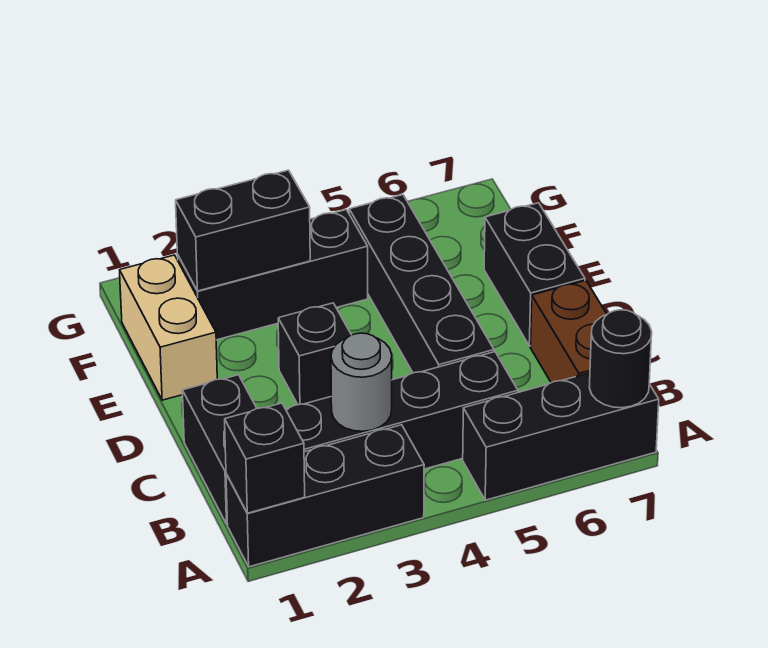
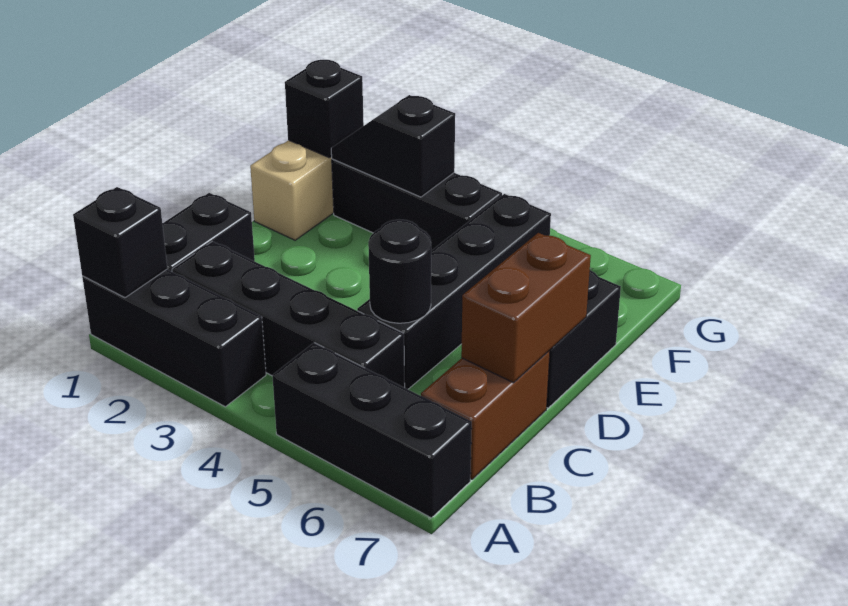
black 1x1 round brick [589,310,652,408] -> black 1x1 round brick moved to [368,220,431,323]
grey 1x1 round brick [331,333,392,431] -> none
none -> brown 1x2 brick [461,233,591,383]
black 1x1 brick [278,303,351,405] -> black 1x1 brick moved to [285,60,364,158]
black 1x2 brick [176,170,310,291] -> black 1x2 slope [331,95,455,197]

